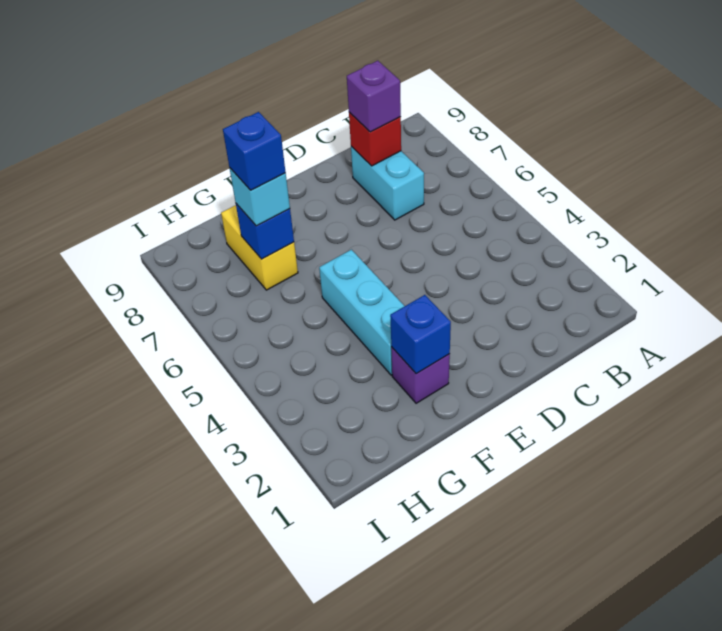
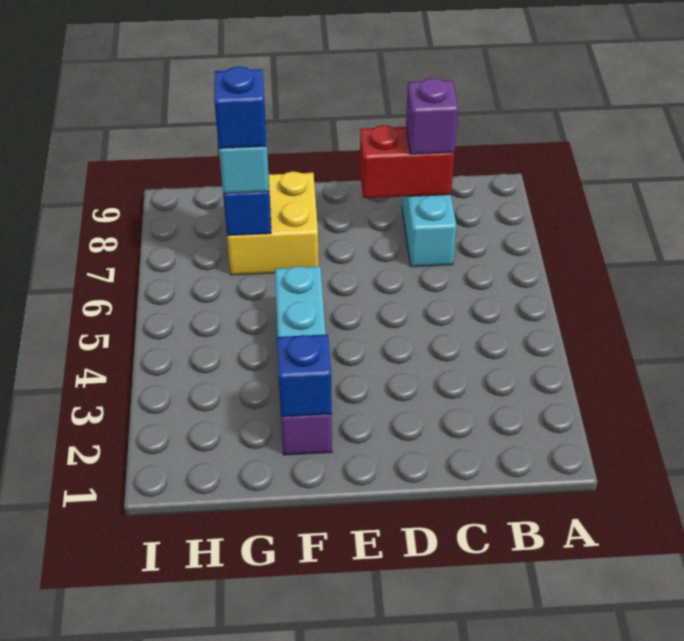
red 1x1 brick [349,112,401,166] -> red 1x2 brick [360,125,454,198]
yellow 1x2 brick [221,205,298,290] -> yellow 2x2 brick [227,171,319,275]

